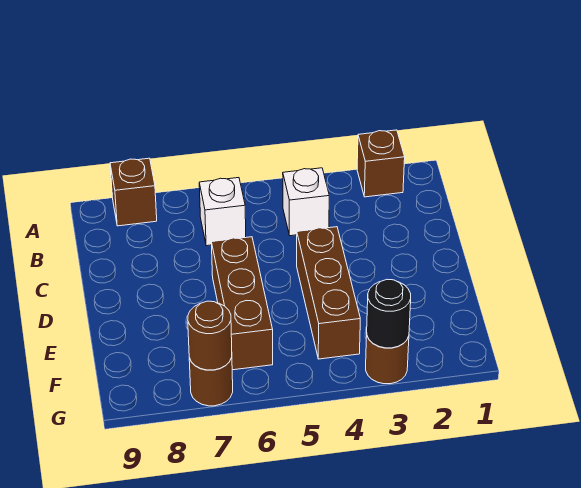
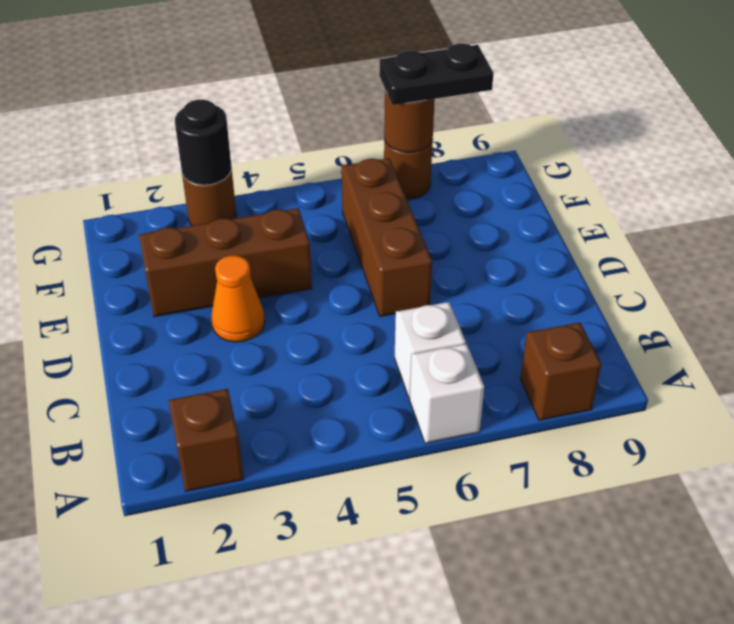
white 1x1 brick [283,168,329,236] -> white 1x1 brick moved to [410,344,484,443]
none -> orange 1x1 cone [212,255,265,342]
brown 1x3 brick [297,227,360,359] -> brown 1x3 brick turned to [139,208,312,317]
none -> black 1x2 plate [379,44,494,105]

